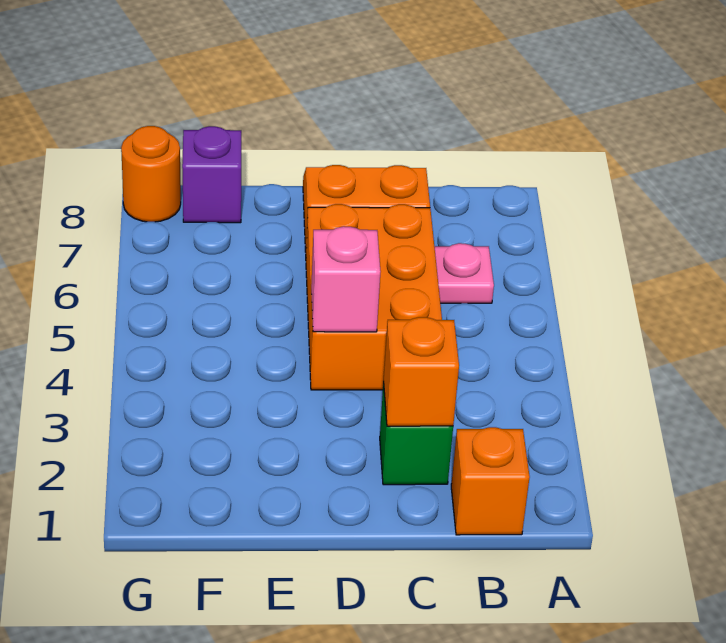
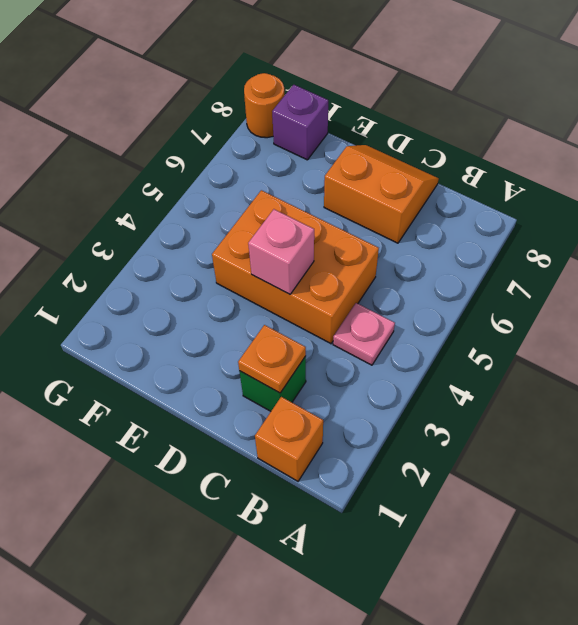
pink 1x1 plate [434,243,494,303] -> pink 1x1 plate moved to [333,303,395,365]
orange 1x1 brick [384,317,459,426] -> orange 1x1 plate [238,325,306,393]
orange 2x3 brick [306,204,442,390] -> orange 2x3 brick turned to [212,190,379,344]

